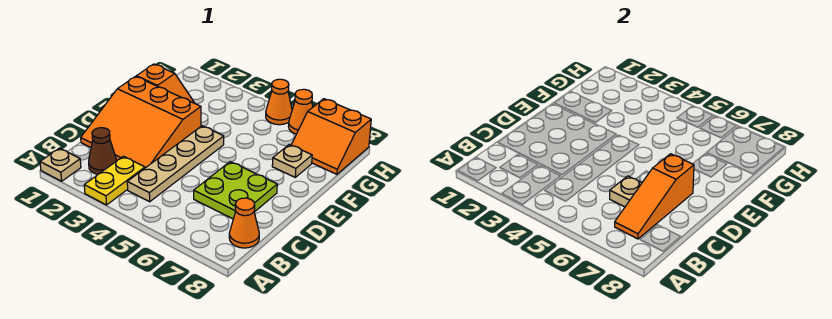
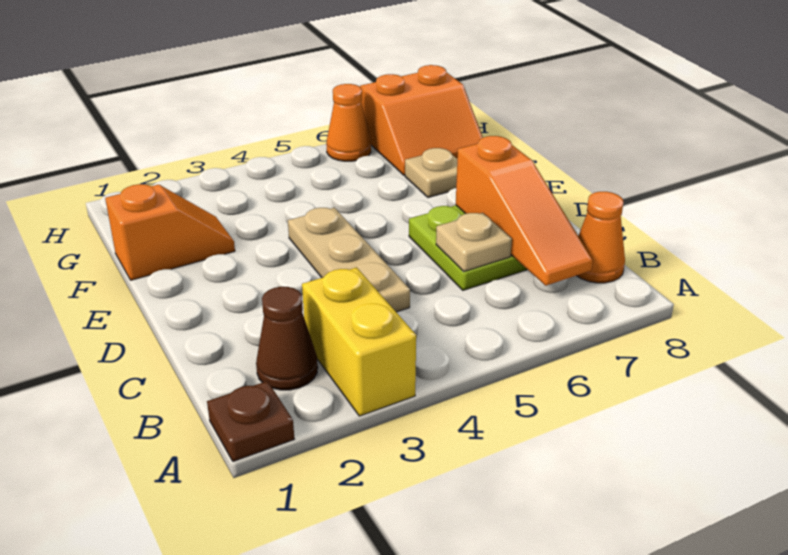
tan 1x1 plate [40,148,81,181] -> brown 1x1 plate [207,381,294,461]
yellow 1x2 plate [84,156,145,205] -> yellow 1x2 brick [302,267,416,416]
tan 1x4 plate [127,126,224,202] -> tan 1x3 plate [288,208,410,312]
orange 3x3 slope [81,76,201,168] -> none
orange 1x1 cone [266,79,292,125] -> none

